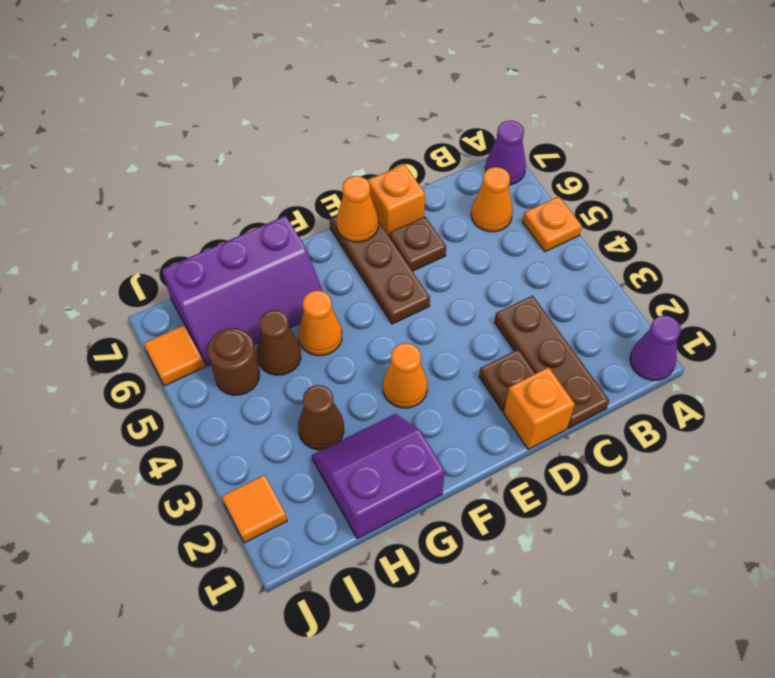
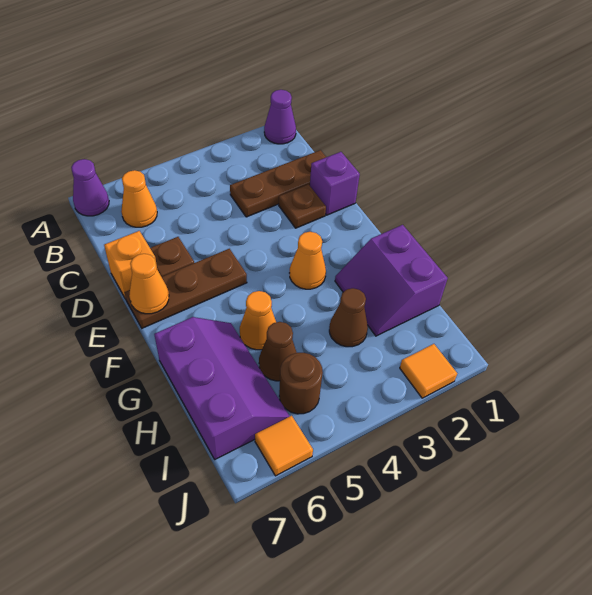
orange 1x1 plate [523,197,582,252] -> none
orange 1x1 brick [504,367,575,449] -> purple 1x1 brick [310,152,360,215]

